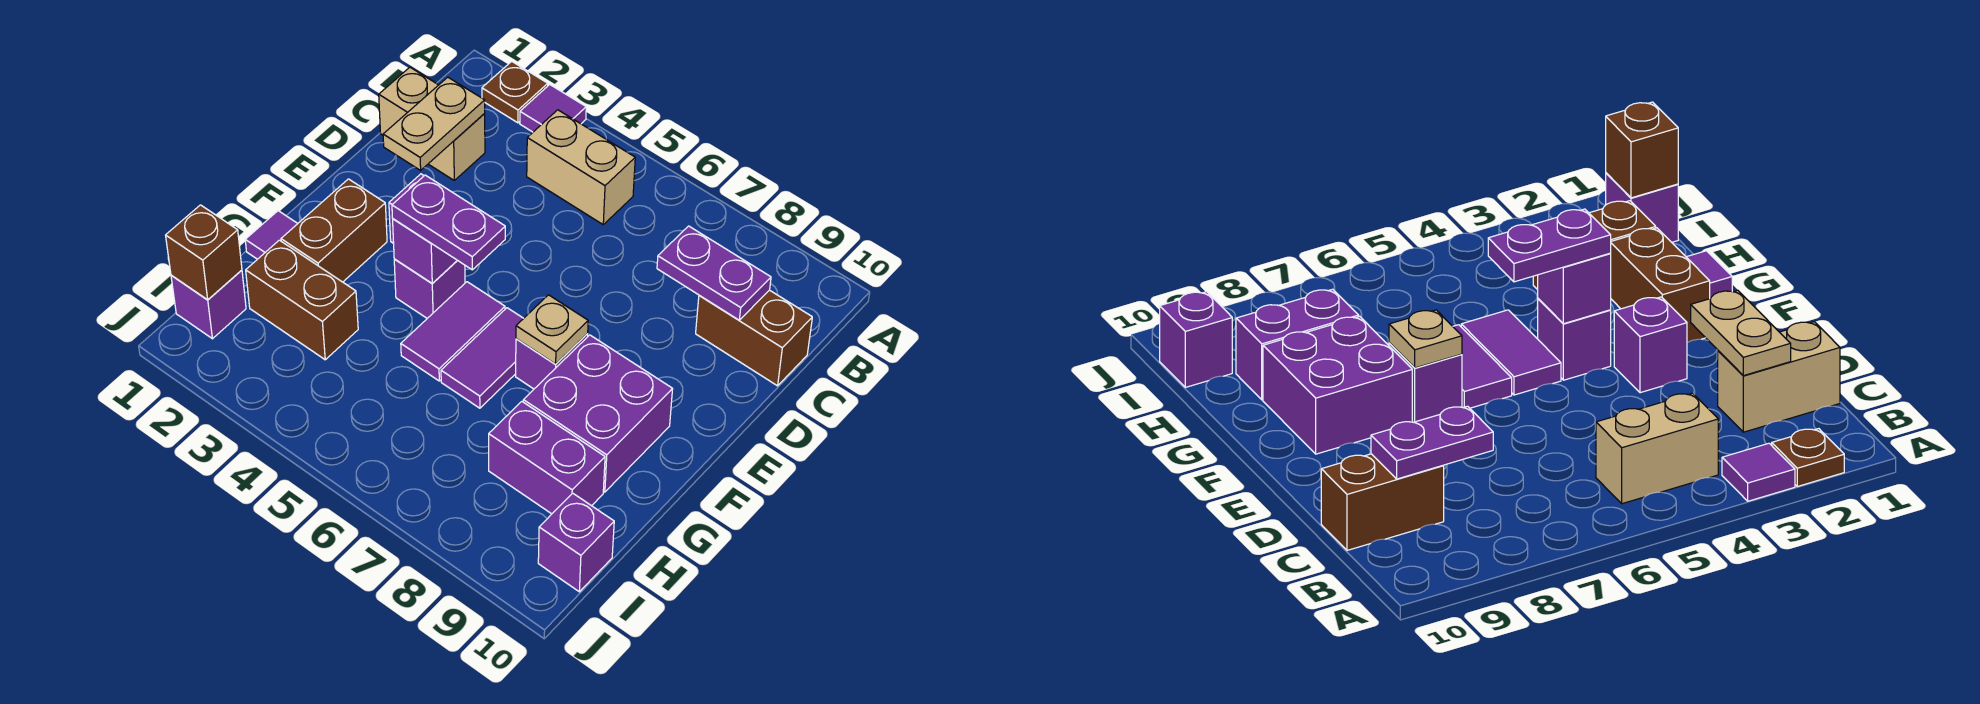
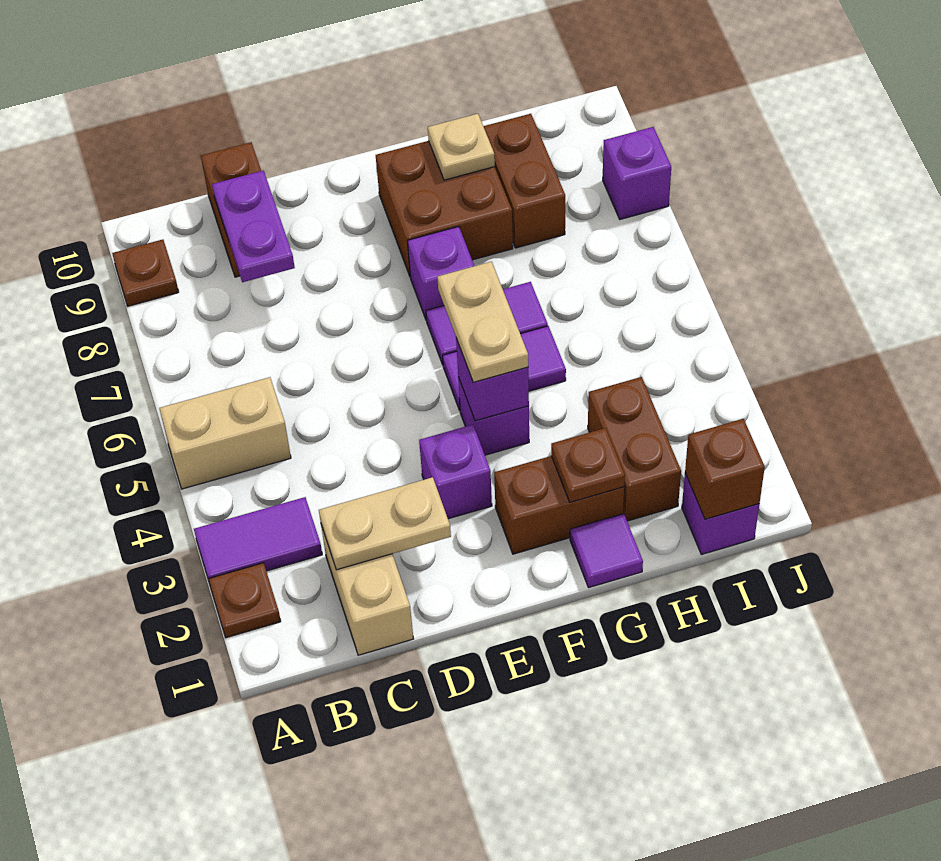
purple 1x1 tile [520,85,586,132] -> purple 1x2 tile [194,497,322,580]
none -> brown 1x1 plate [112,240,179,306]
tan 1x2 brick [527,110,635,224] -> tan 1x2 brick turned to [159,377,291,489]
purple 1x2 plate [392,175,505,270] -> tan 1x2 plate [437,262,528,382]
tan 1x1 plate [516,295,588,364] -> tan 1x1 plate moved to [428,114,495,180]
purple 2x2 brick [523,335,673,492] -> brown 2x2 brick [376,141,513,276]
none -> brown 1x1 plate [551,428,625,502]
purple 1x2 brick [489,402,605,514] -> brown 1x2 brick [483,114,565,248]
purple 1x1 brick [538,493,614,592] -> purple 1x1 brick moved to [603,127,671,219]

